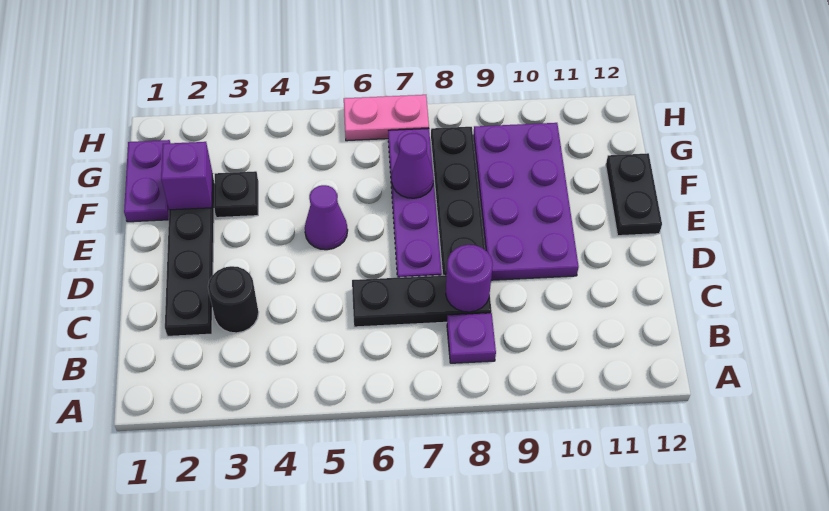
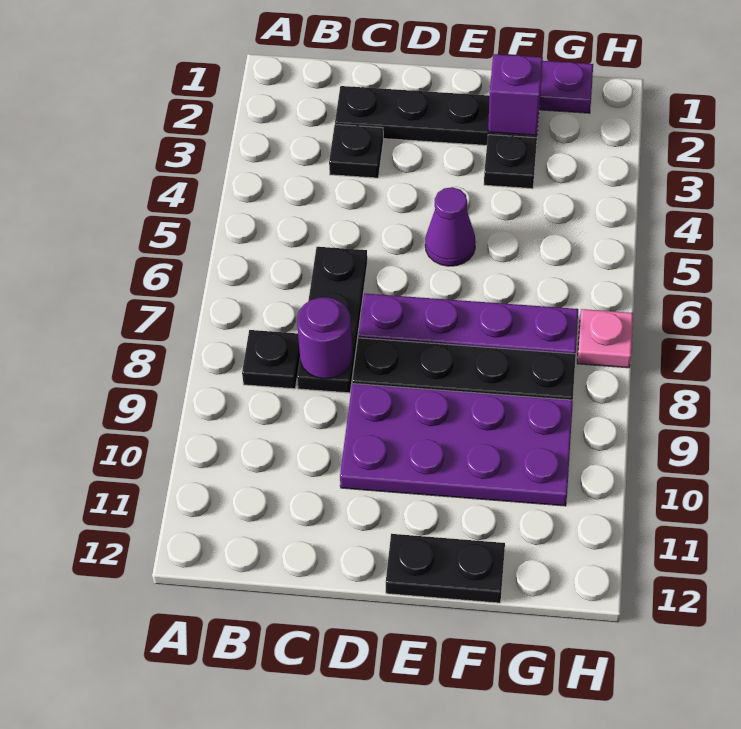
purple 1x1 plate [447,313,496,363] -> black 1x1 plate [242,330,300,389]
black 1x1 round brick [208,266,259,333] -> black 1x1 plate [329,124,383,178]
purple 1x1 cone [392,133,434,198] -> none
pink 1x2 plate [344,95,429,141] -> pink 1x1 plate [577,309,633,368]

